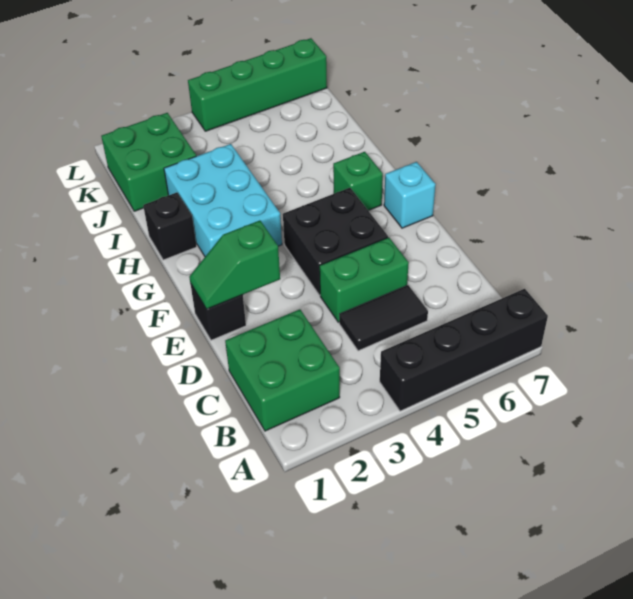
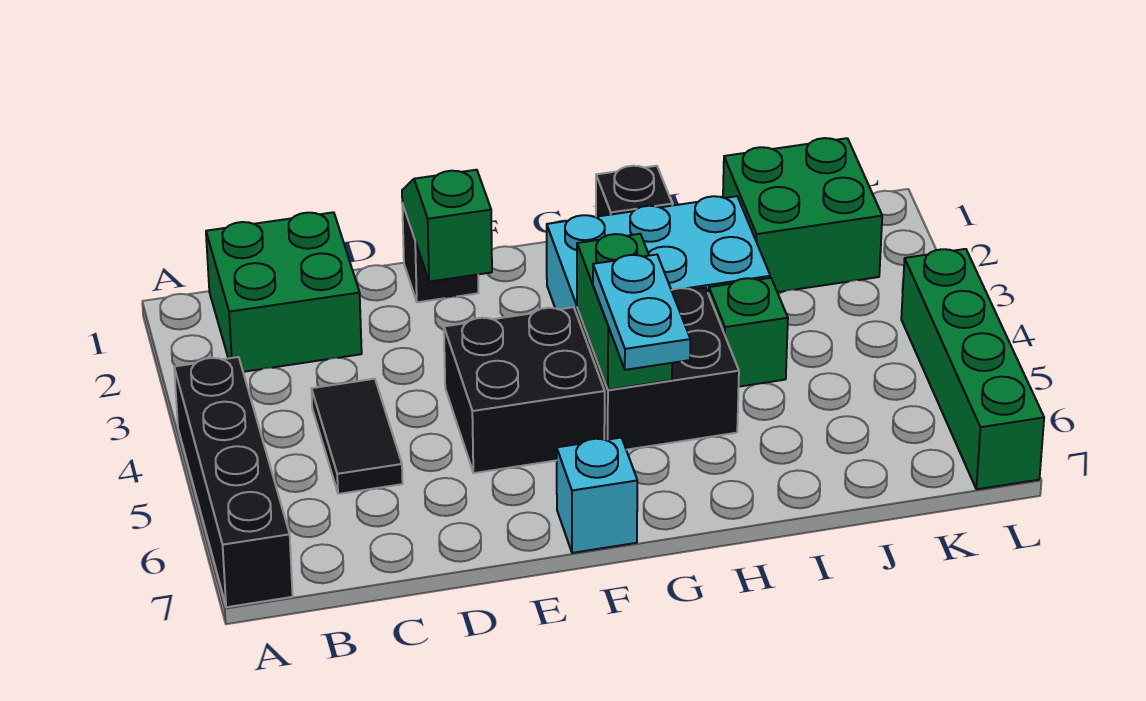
green 1x2 brick [320,237,409,322] -> green 1x2 brick moved to [577,234,672,390]
none -> black 2x2 brick [577,288,739,450]
none -> cyan 1x2 plate [593,255,690,370]
green 1x1 brick [333,152,383,211] -> green 1x1 brick moved to [709,278,788,387]

